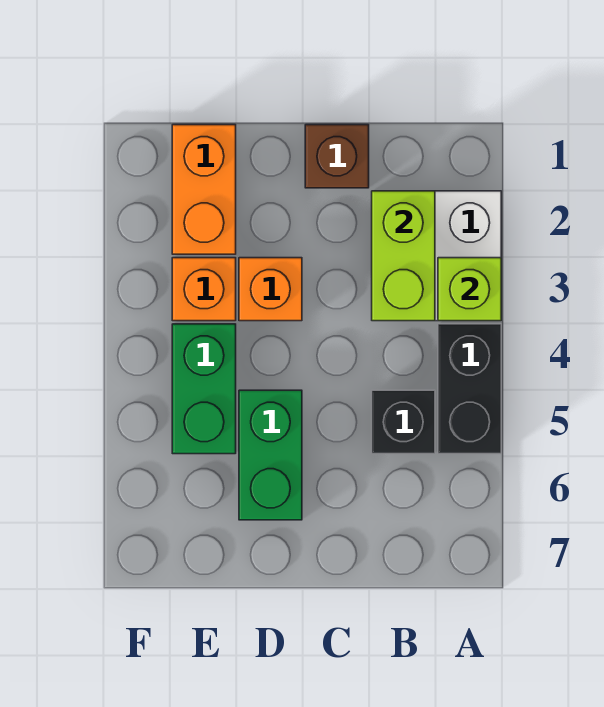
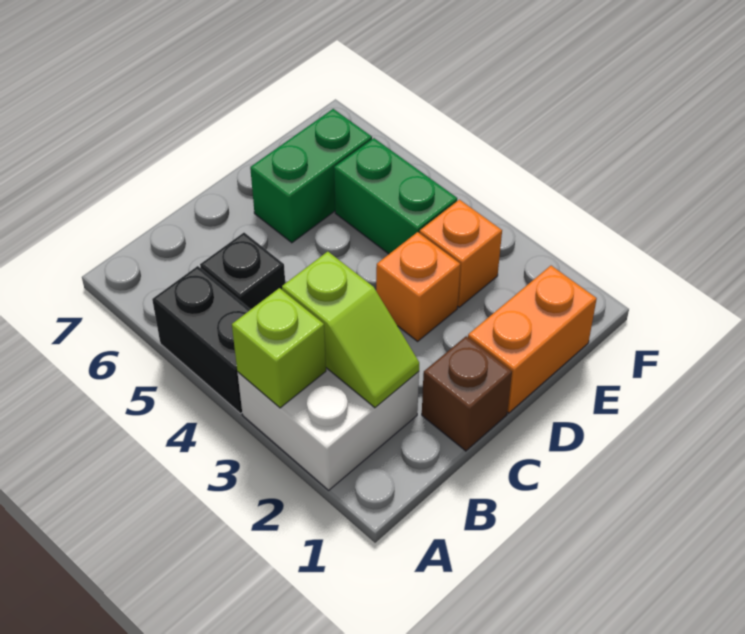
lime 1x2 brick [372,191,435,321] -> lime 1x2 slope [282,252,419,408]
green 1x2 brick [239,390,302,520] -> green 1x2 brick turned to [250,109,372,243]
orange 1x2 brick [172,125,236,254] -> orange 1x2 brick turned to [468,266,597,413]

